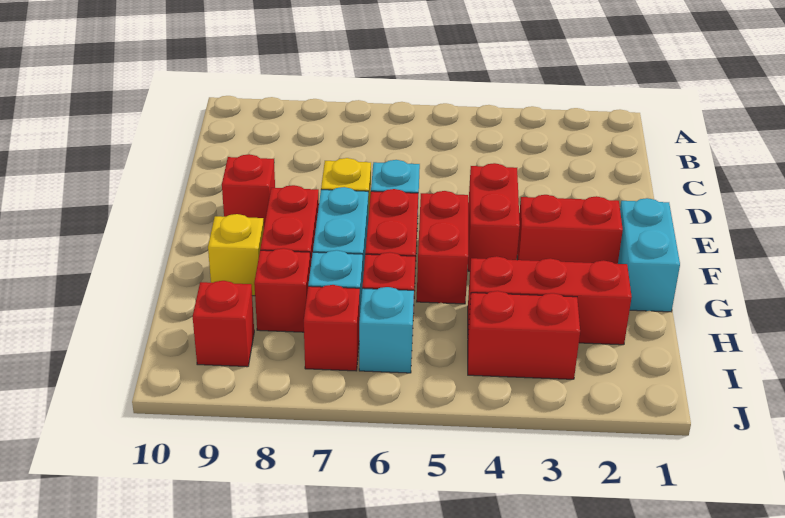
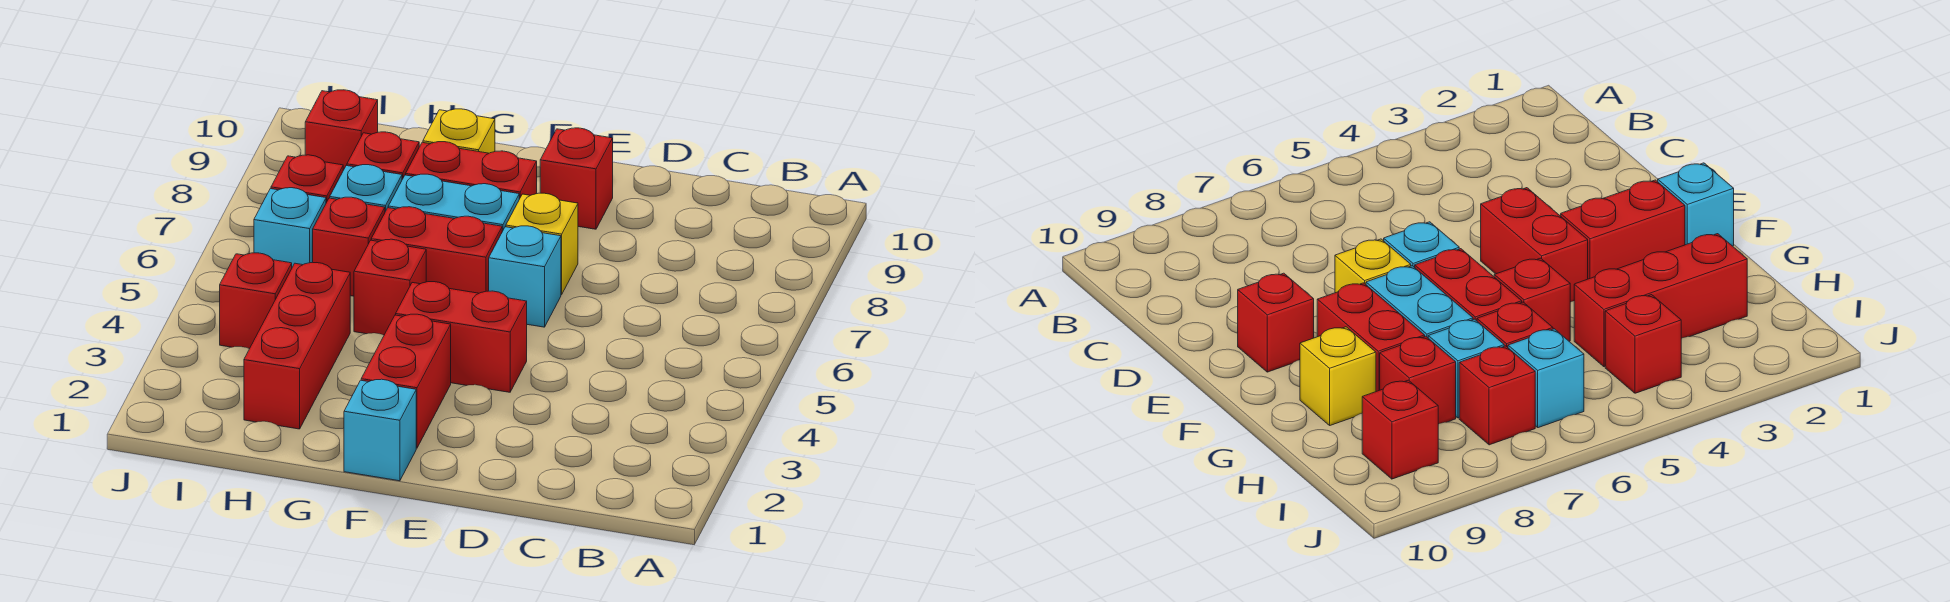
cyan 1x2 brick [618,198,680,312] -> cyan 1x1 brick [344,379,416,481]
red 1x2 brick [417,191,468,304] -> red 1x1 brick [354,239,426,335]
red 1x2 brick [468,291,580,379] -> red 1x1 brick [220,253,292,349]

